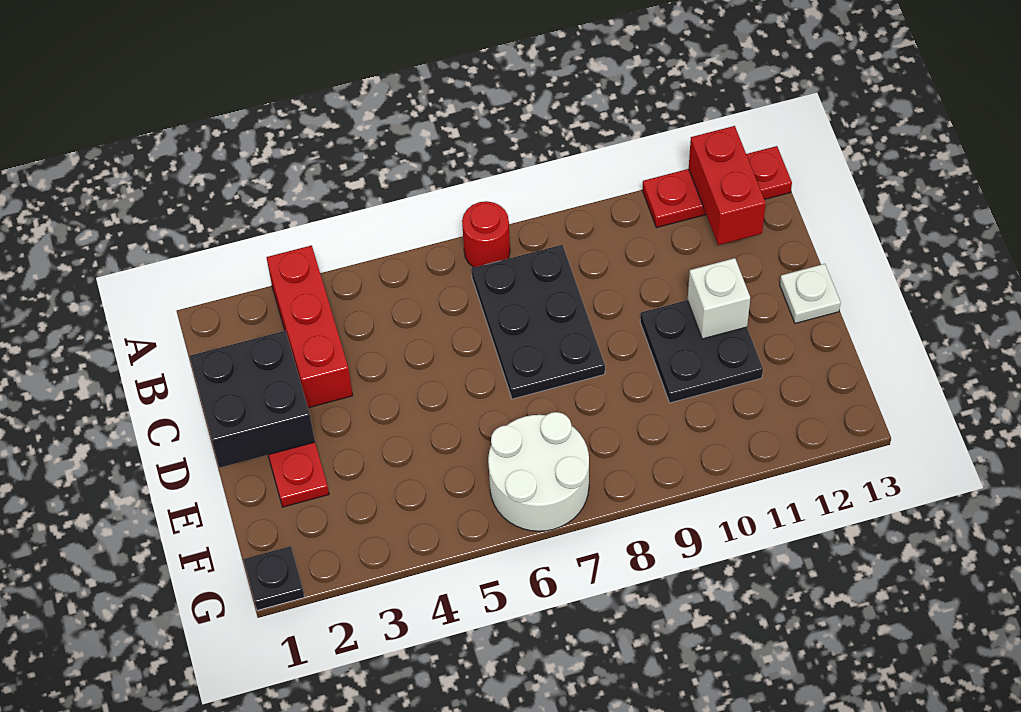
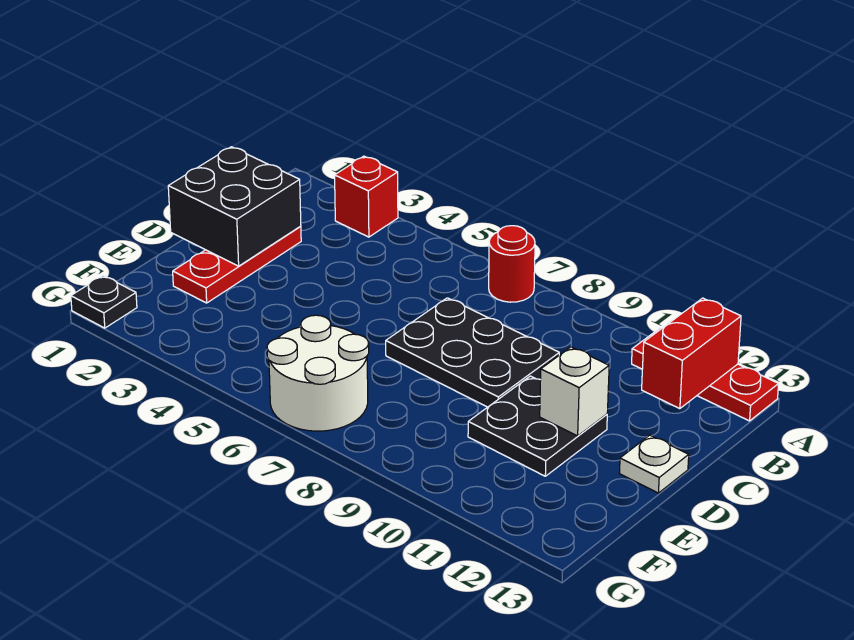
red 1x3 brick [266,245,353,408] -> red 1x1 brick [335,156,398,237]
black 2x3 plate [471,245,605,399] -> black 2x3 plate turned to [386,298,559,407]

